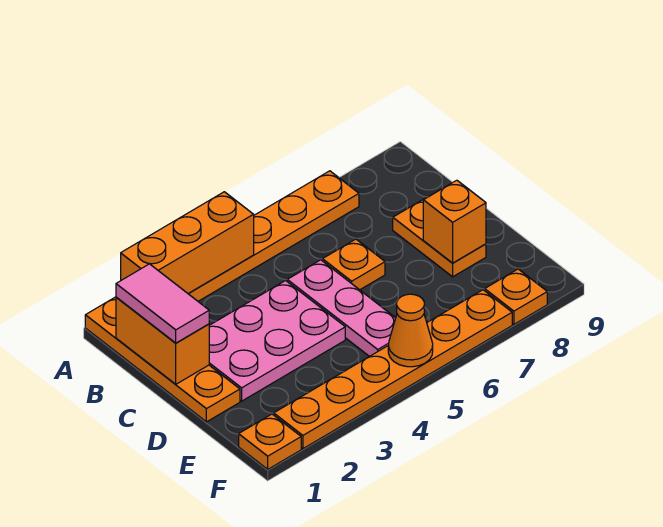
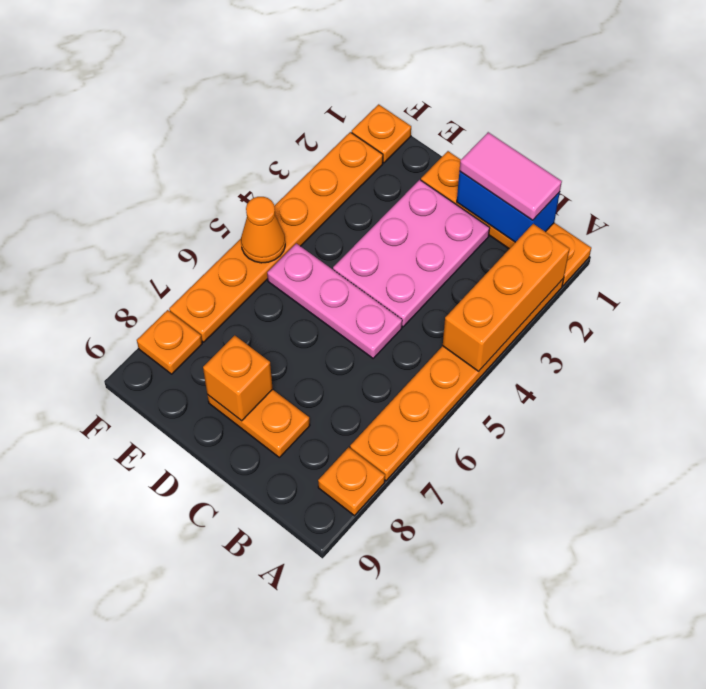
orange 1x2 brick [116,298,209,384] -> blue 1x2 brick [457,171,560,242]
orange 1x1 plate [322,239,385,290] -> orange 1x1 plate moved to [318,447,385,516]

